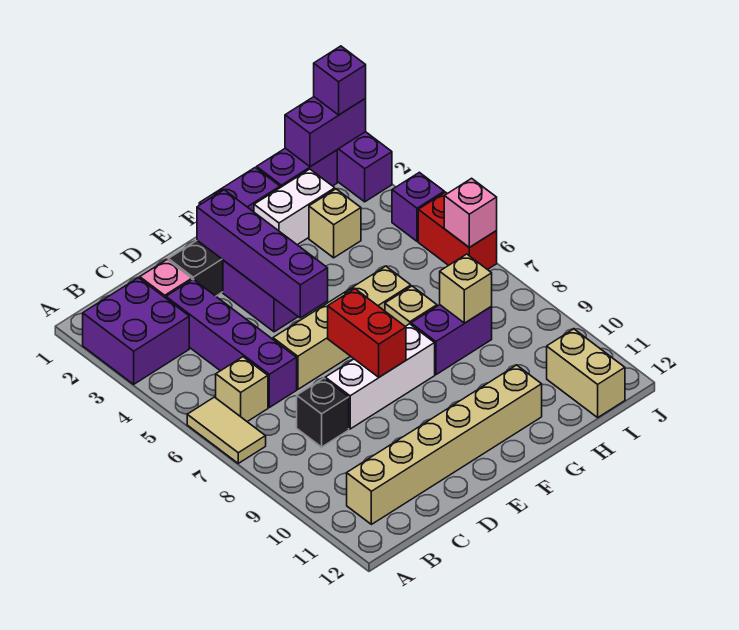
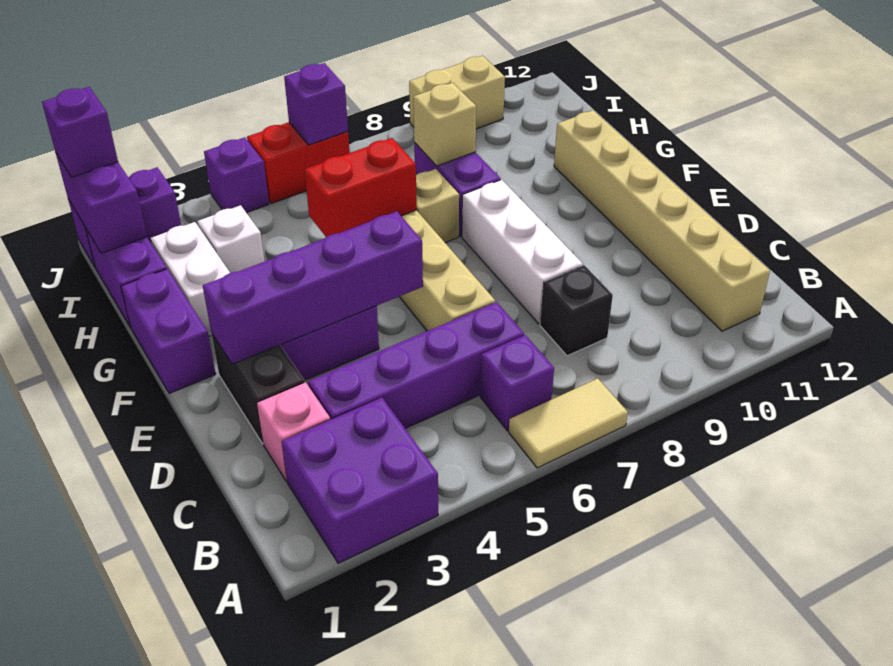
tan 1x1 brick [216,357,268,422] -> purple 1x1 brick [480,335,554,431]
red 1x2 brick [328,289,406,377] -> red 1x2 brick moved to [305,138,417,237]
tan 1x1 brick [309,189,361,258] -> white 1x1 brick [197,205,265,273]
tan 1x2 brick [547,329,625,417] -> tan 1x2 brick moved to [409,56,505,129]
pink 1x1 brick [444,178,497,247] -> purple 1x1 brick [284,63,348,145]

